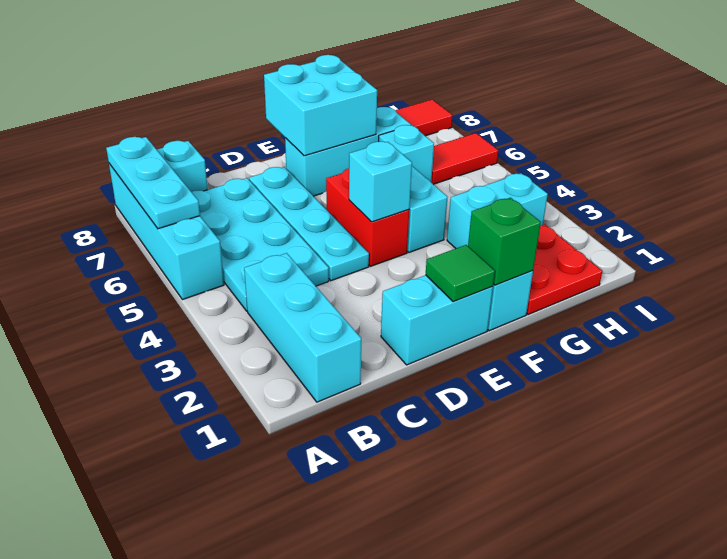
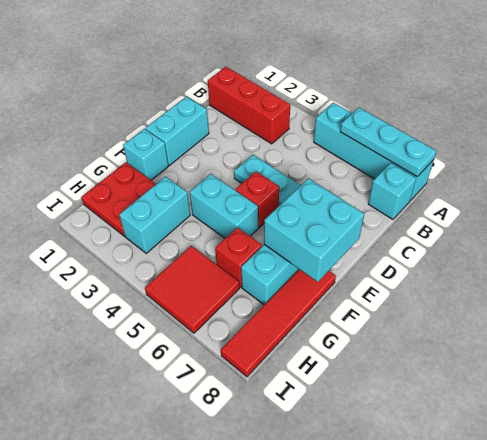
cyan 1x3 brick [244,253,361,402] -> red 1x3 brick [208,67,290,144]
cyan 2x4 plate [192,178,329,311] -> none
green 1x1 tile [426,245,495,302] -> none
red 1x2 brick [326,168,409,266] -> red 1x1 brick [236,171,279,228]
cyan 1x1 brick [349,141,412,222] -> none
green 1x1 brick [468,198,541,285] -> none
cyan 1x1 brick [379,125,434,182] -> red 1x1 brick [215,227,262,287]
red 1x2 tile [431,133,498,184] -> red 2x2 tile [145,246,240,333]

